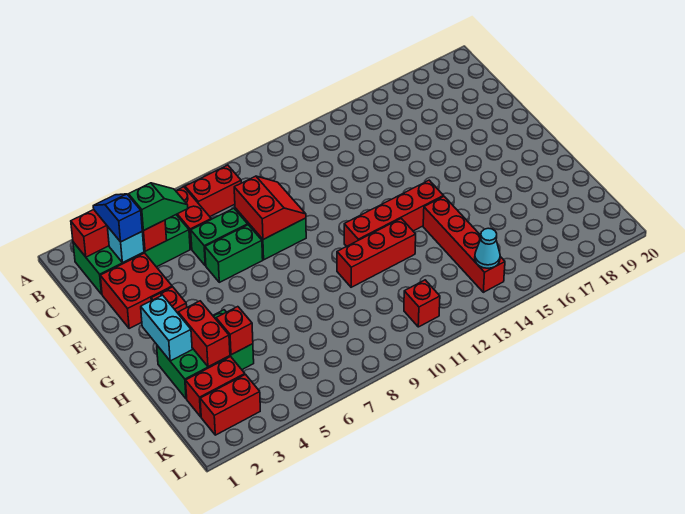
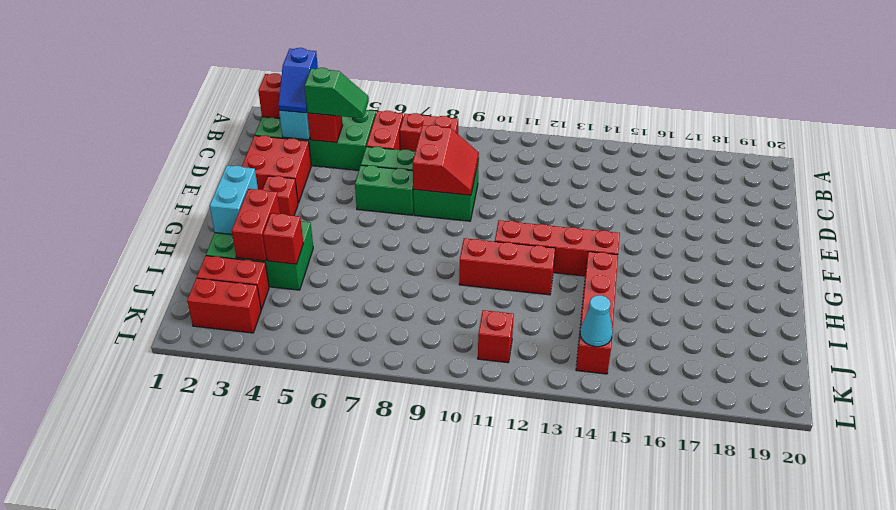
blue 1x2 slope [93,194,142,242] -> blue 1x2 slope turned to [279,48,318,113]

